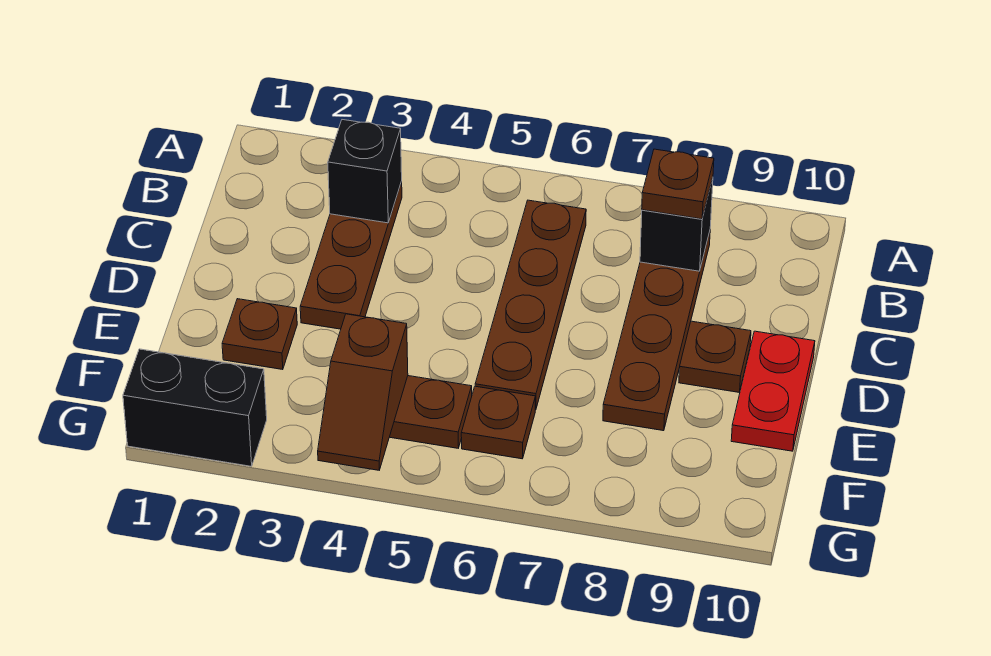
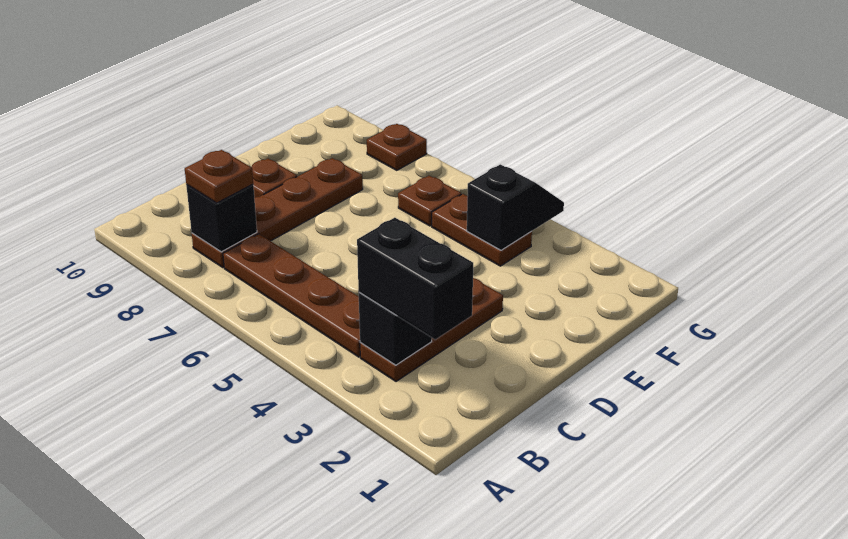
brown 1x4 plate [475,200,586,410] -> brown 1x4 plate turned to [223,234,360,357]
red 1x2 plate [731,331,815,451] -> none
brown 1x1 plate [222,299,297,370] -> brown 1x1 plate moved to [367,124,427,170]
brown 1x2 slope [318,314,408,470] -> black 1x2 slope [467,164,564,250]
black 1x2 brick [123,349,267,466] -> black 1x2 brick moved to [357,218,473,340]

